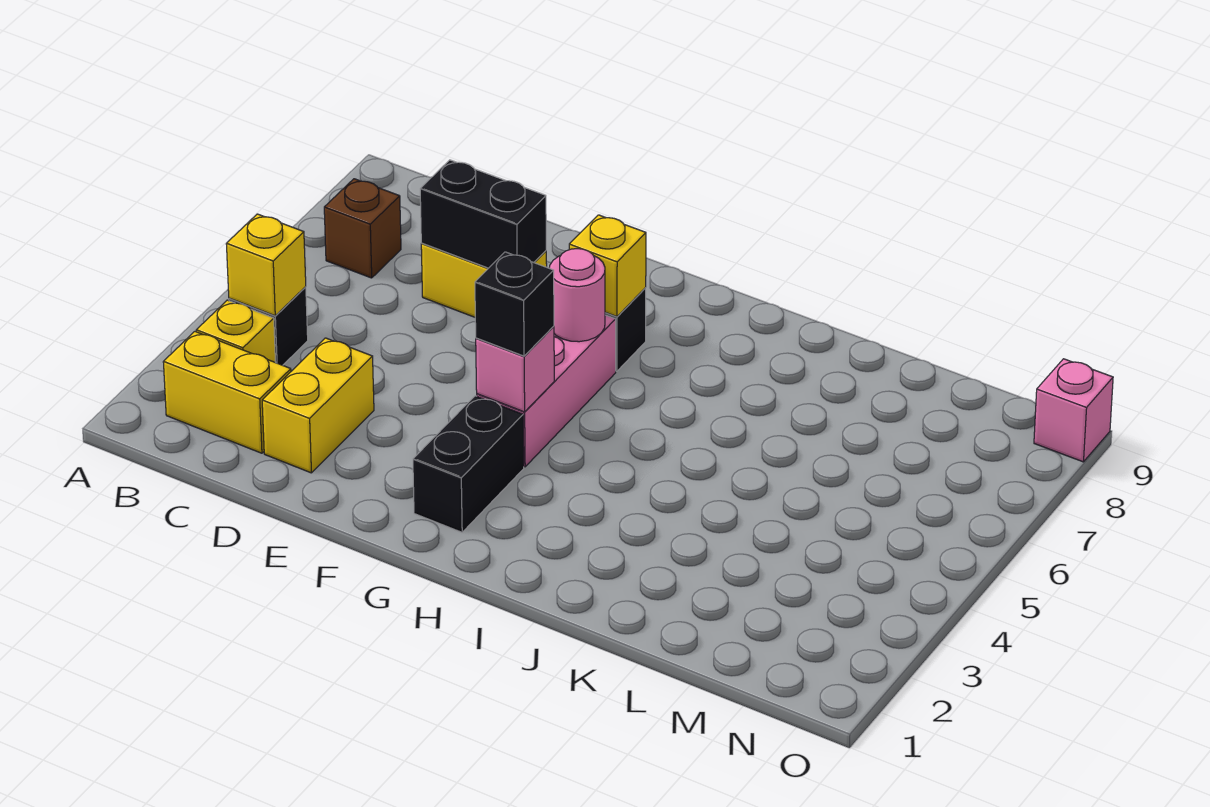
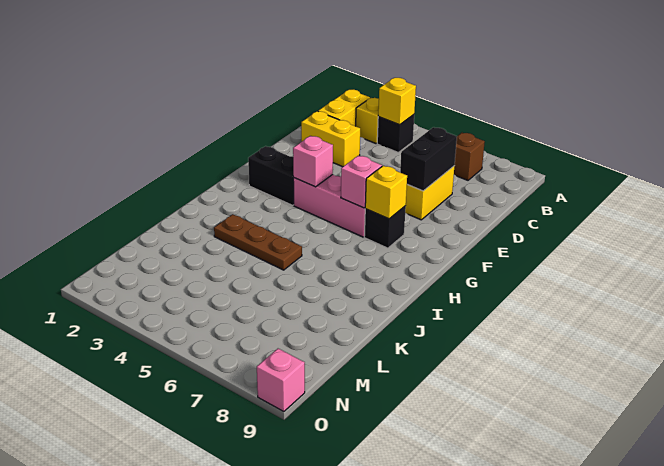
black 1x1 brick [475,252,554,356] -> none
pink 1x1 round brick [549,249,605,342] -> pink 1x1 brick [341,156,382,208]
none -> brown 1x3 plate [214,214,302,270]

